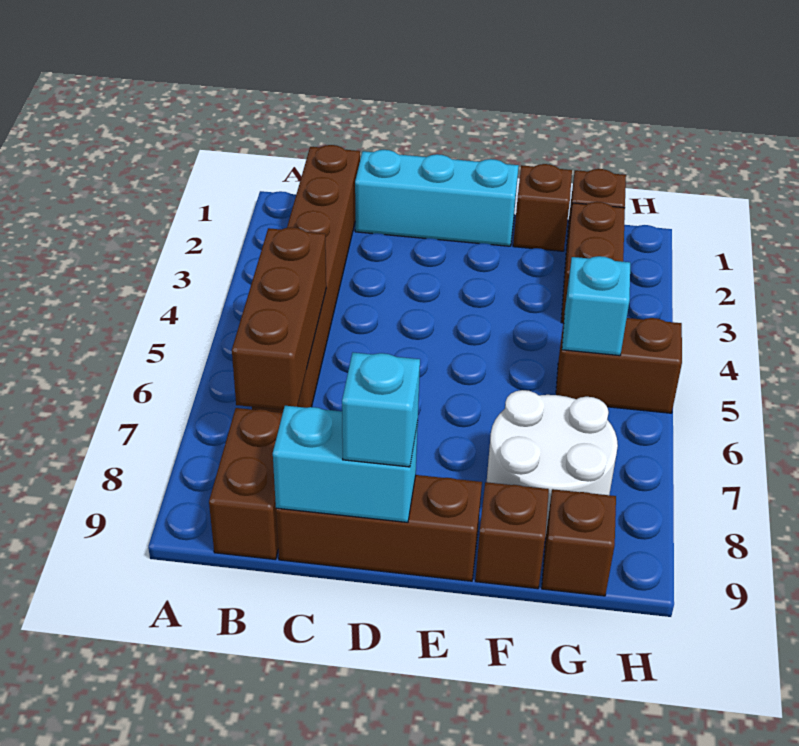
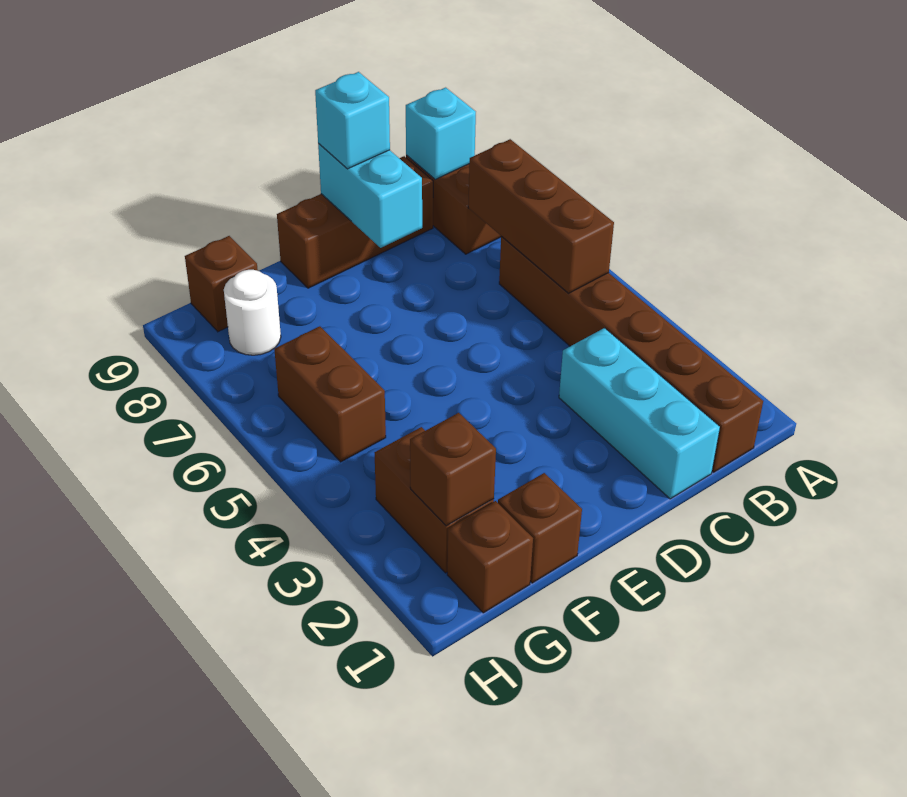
cyan 1x3 brick [355,150,519,246] -> cyan 1x3 brick turned to [559,328,720,499]
cyan 1x2 brick [273,406,418,522] -> cyan 1x2 brick turned to [318,144,422,248]
white 2x2 round brick [487,390,618,538] -> white 1x1 round brick [224,270,281,355]
brown 1x1 brick [475,482,549,589] -> brown 1x1 brick moved to [410,413,496,526]
brown 1x2 brick [556,313,682,413] -> brown 1x2 brick turned to [274,326,386,462]
cyan 1x1 brick [562,256,630,356] -> cyan 1x1 brick moved to [406,88,476,179]

